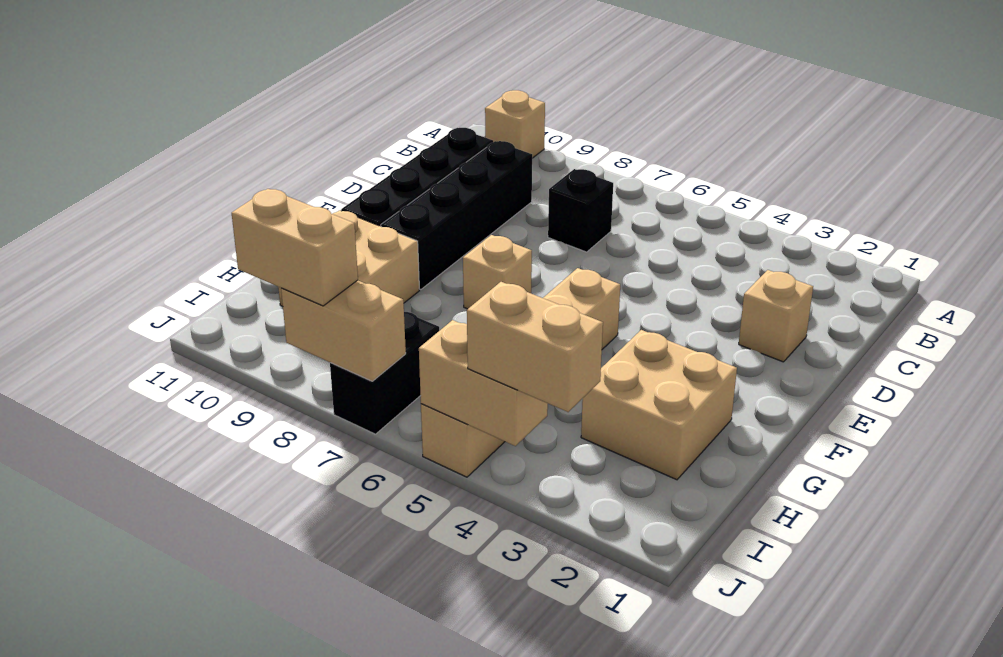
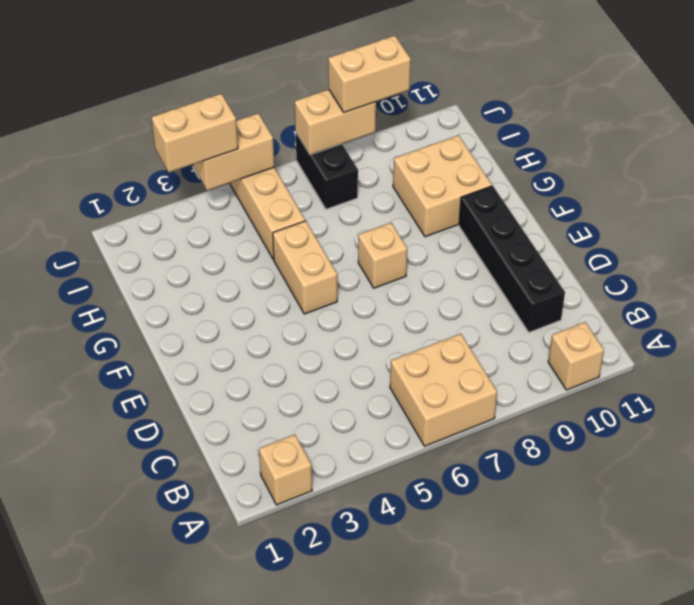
black 1x1 brick [548,169,613,252] -> none
black 1x4 brick [381,141,532,290] -> none
tan 1x1 brick [739,270,813,362] -> tan 1x1 brick moved to [259,434,312,505]
tan 2x2 brick [581,330,737,480] -> tan 2x2 brick moved to [390,334,497,446]

